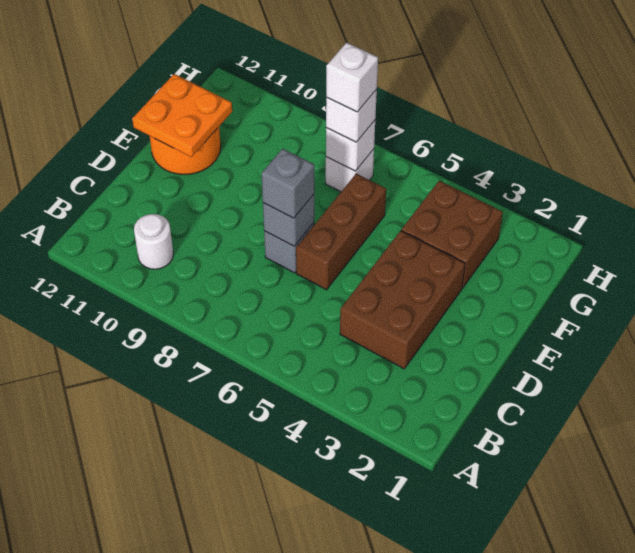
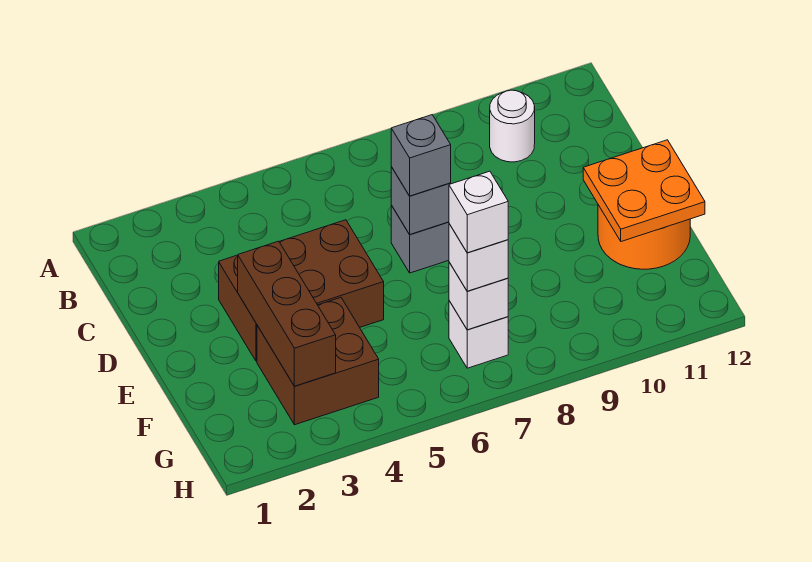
brown 2x3 brick [340,231,465,369] -> brown 2x3 brick turned to [219,220,384,361]
brown 1x3 brick [296,174,386,290] -> brown 1x3 brick moved to [238,241,336,386]

